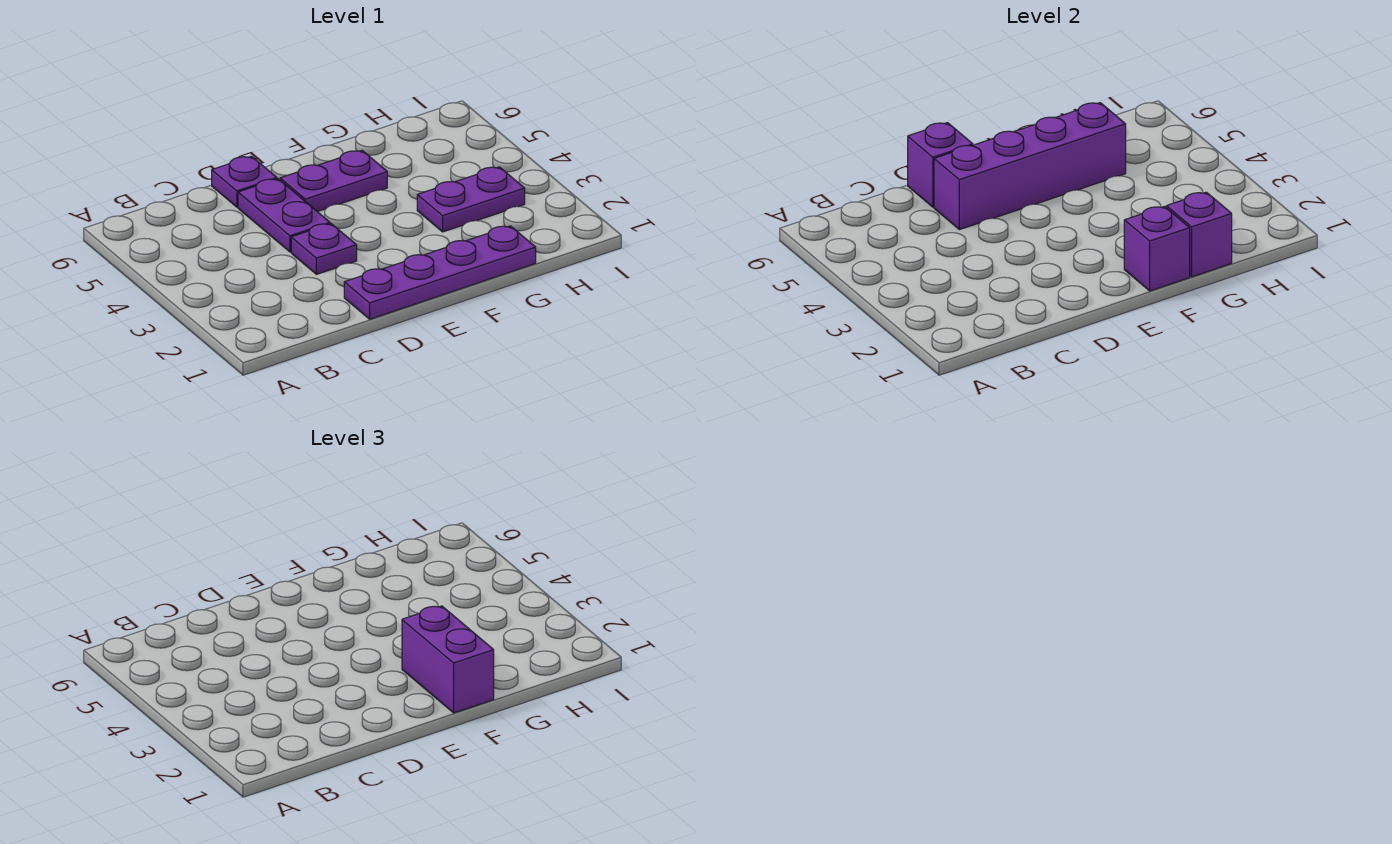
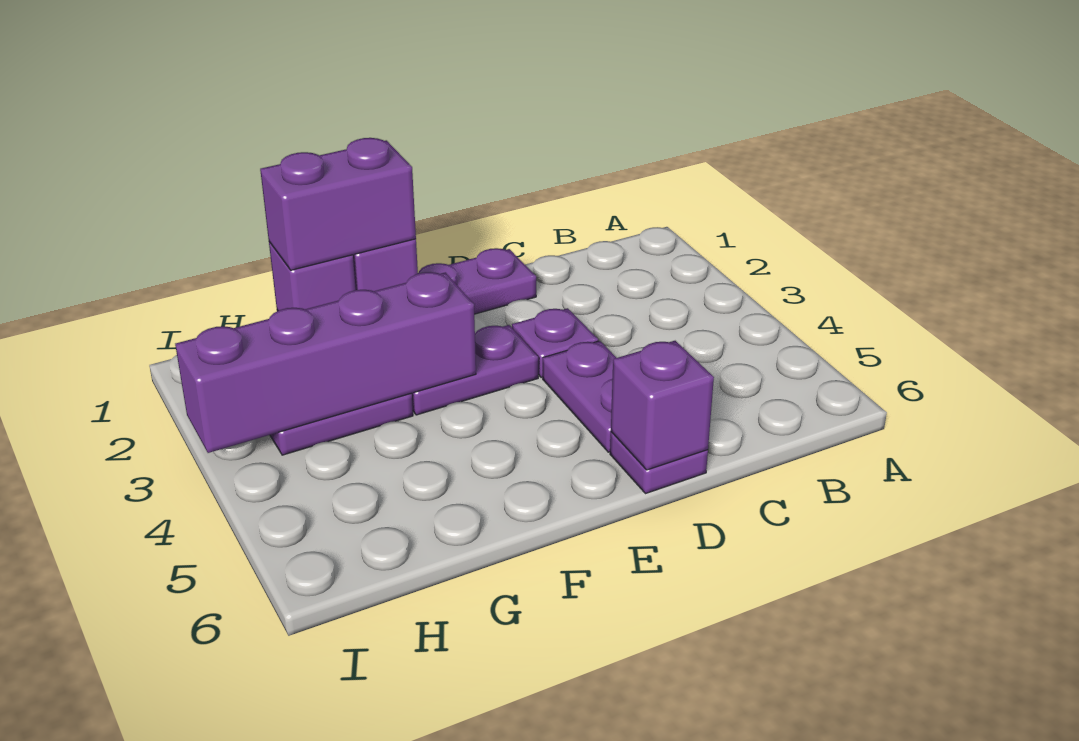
purple 1x4 brick [934,103,1126,230] -> purple 1x4 brick moved to [175,272,476,453]
purple 1x2 plate [280,151,387,212] -> purple 1x2 plate moved to [411,325,538,415]
purple 1x2 brick [402,606,494,713] -> purple 1x2 brick turned to [260,138,416,270]

